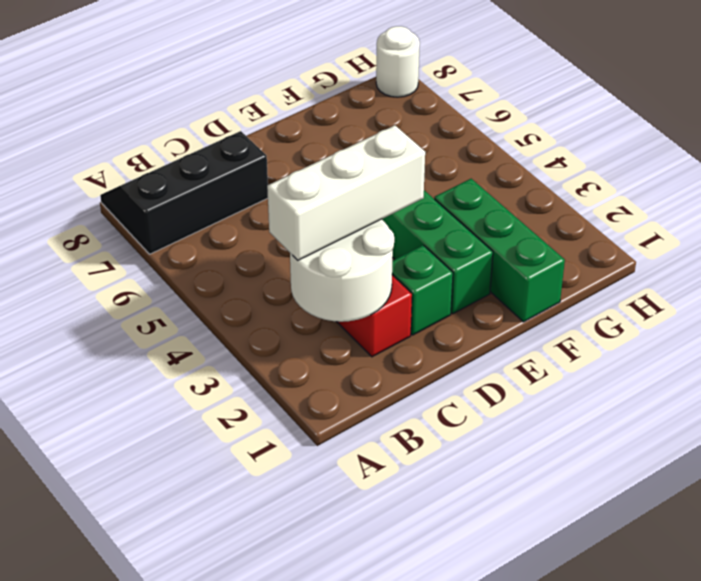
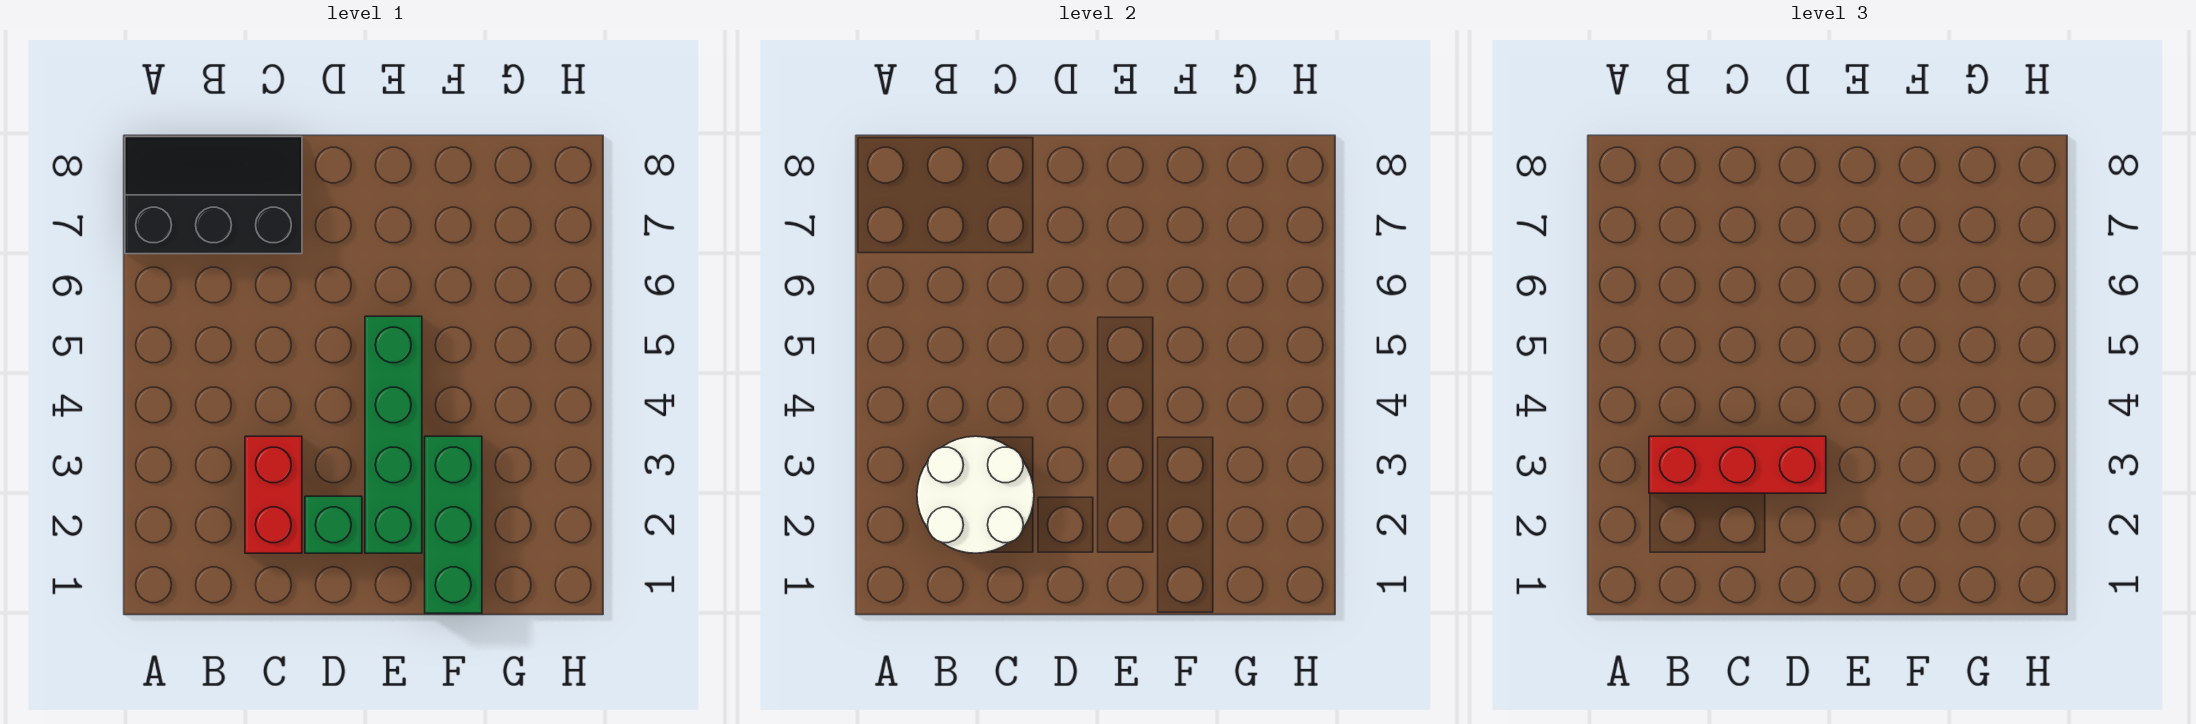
white 1x3 brick [267,126,425,260] -> red 1x3 brick [1649,436,1826,493]
white 1x1 round brick [376,26,420,97] -> none

